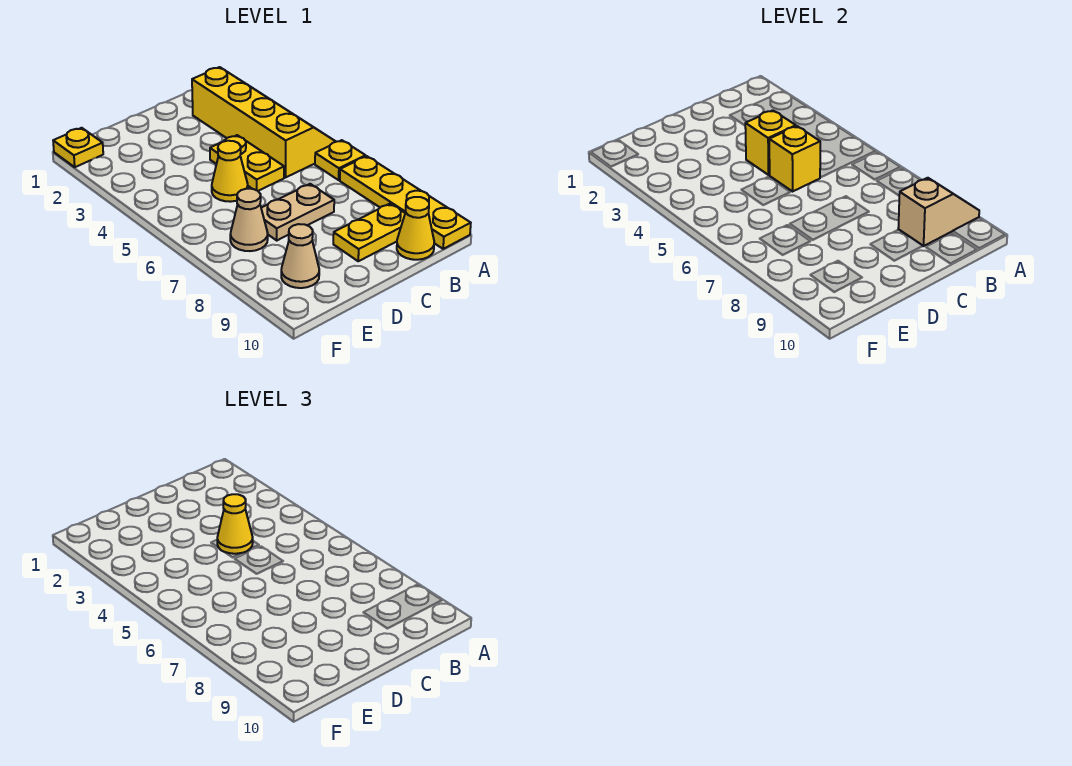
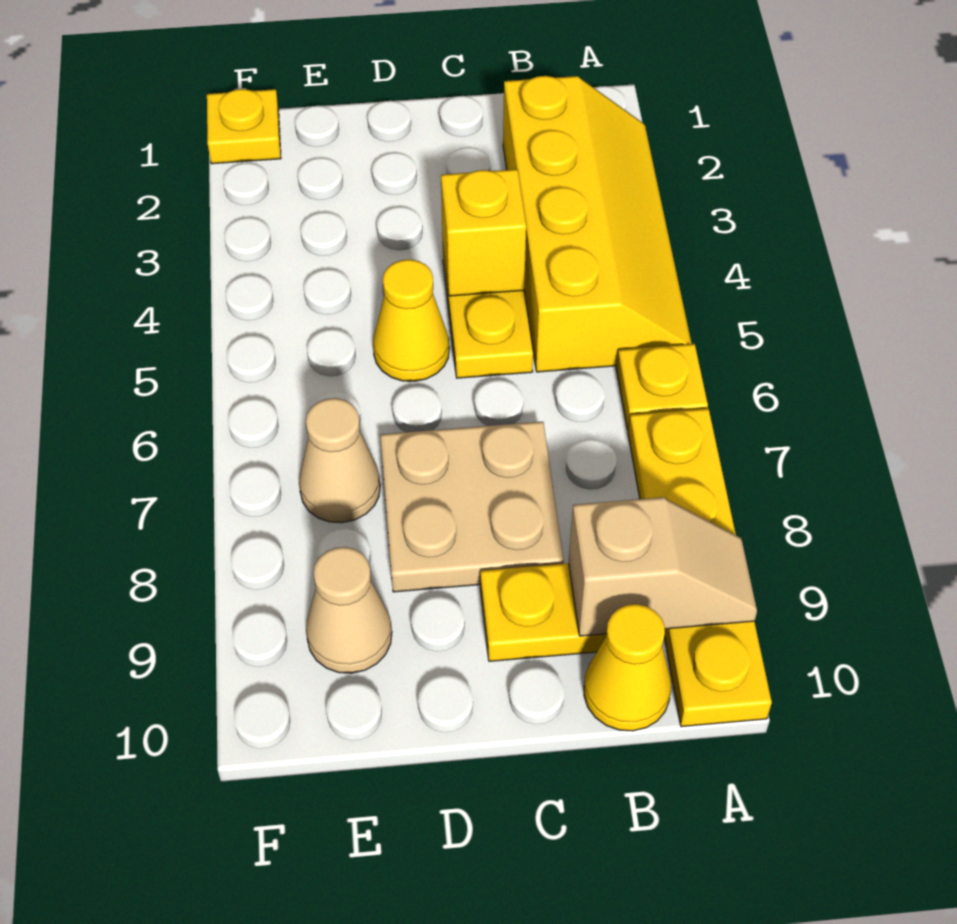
yellow 1x1 cone [217,494,253,554] -> none
yellow 1x1 brick [769,126,820,191] -> none
tan 1x2 plate [261,184,334,240] -> tan 2x2 plate [380,422,564,592]

